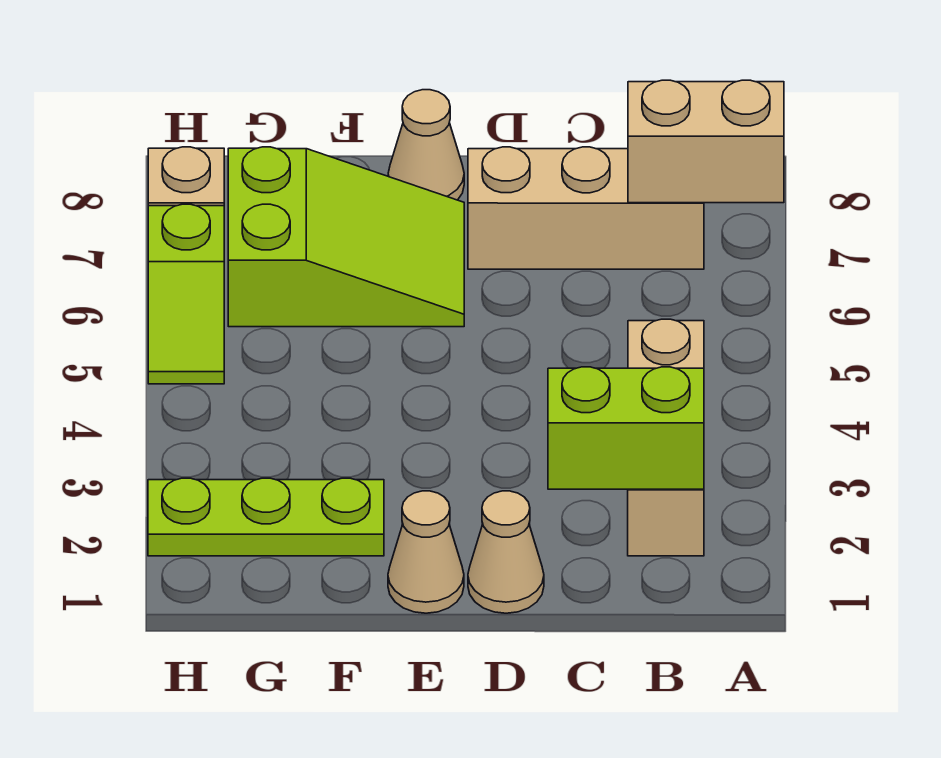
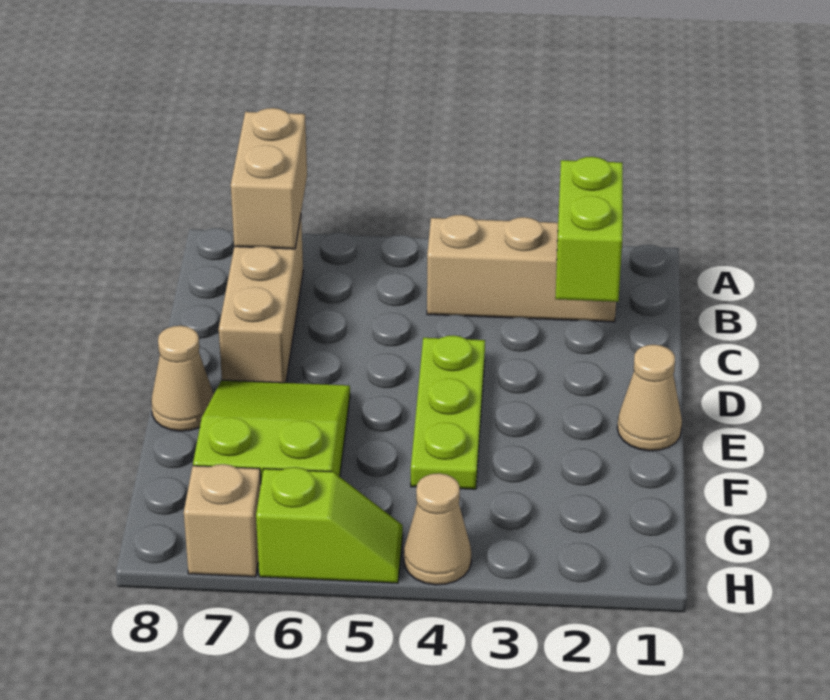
tan 1x1 cone [468,491,544,613] -> tan 1x1 cone moved to [404,473,471,585]
lime 1x3 plate [148,478,384,556] -> lime 1x3 plate moved to [411,335,485,489]

